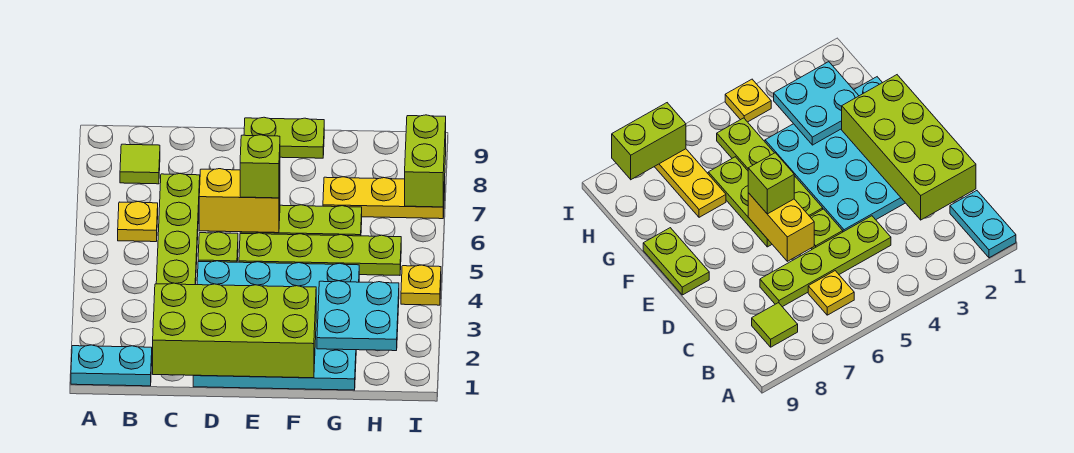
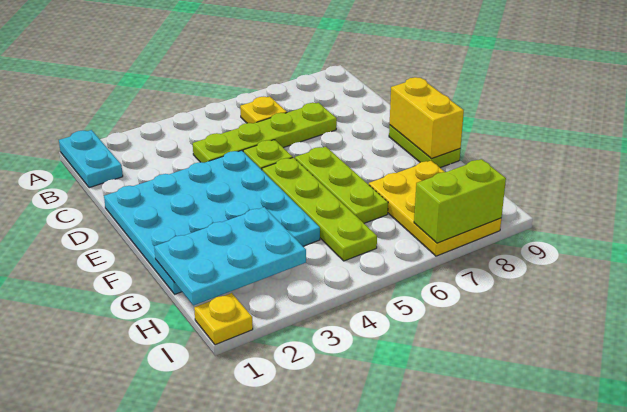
lime 1x1 tile [120,144,160,184] -> none
lime 2x4 brick [153,283,316,378] -> none
yellow 1x2 brick [199,169,280,233] -> yellow 1x2 brick moved to [390,77,464,159]
lime 1x1 brick [240,135,280,198] -> none
cyan 2x2 plate [317,281,399,351] -> cyan 2x3 plate [154,207,306,306]
yellow 1x3 plate [323,177,445,219] -> yellow 2x3 plate [369,161,501,256]
yellow 1x1 plate [401,265,441,305] -> yellow 1x1 plate moved to [194,293,253,345]

